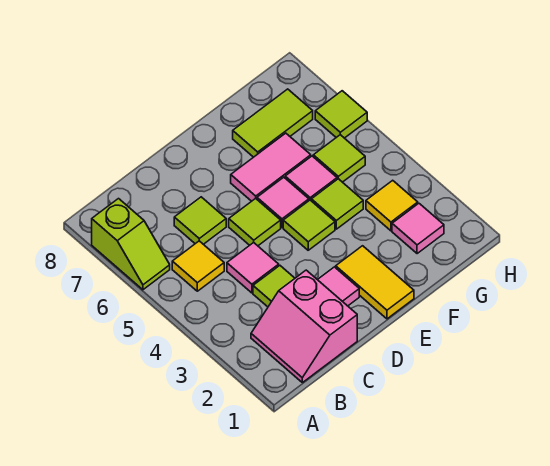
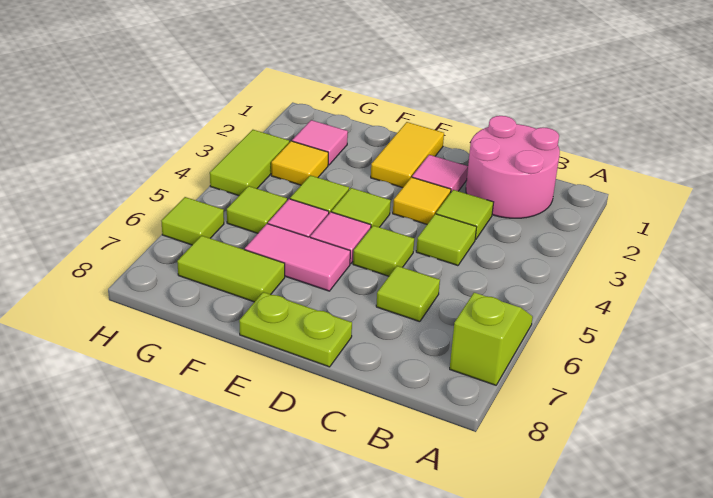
pink 2x2 slope [251,270,357,383] -> pink 2x2 round brick [466,116,560,218]
yellow 1x1 tile [172,241,224,291] -> yellow 1x1 tile moved to [393,177,451,224]
pink 1x1 tile [227,243,279,293] -> lime 1x1 tile [416,214,477,266]
none -> lime 1x2 plate [239,292,352,367]
none -> lime 1x2 tile [210,130,289,196]

